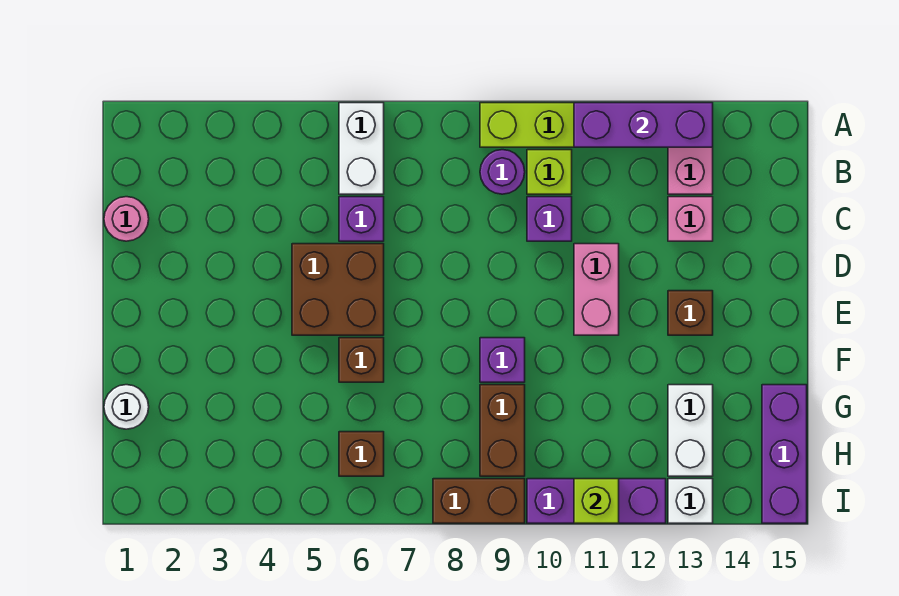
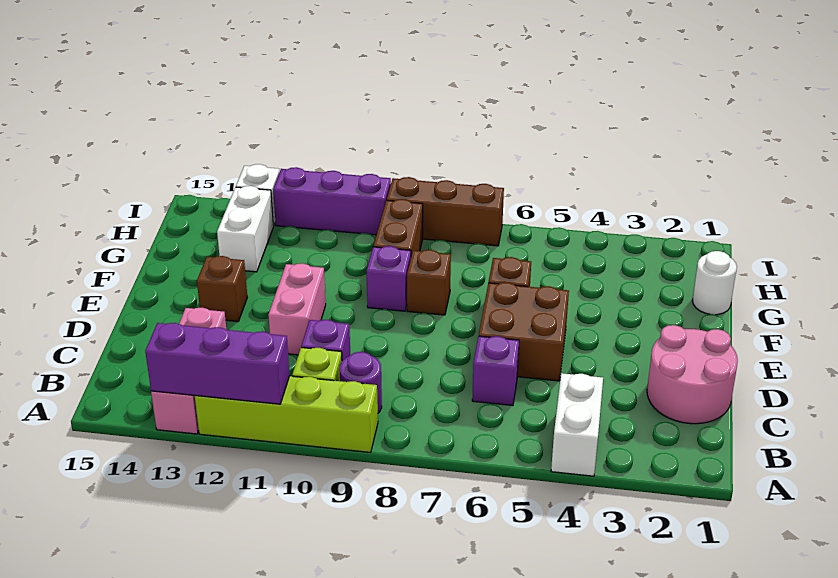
white 1x2 brick [339,103,384,194] -> white 1x2 brick moved to [551,373,603,476]
pink 1x1 round brick [104,197,149,241] -> pink 2x2 round brick [647,325,738,424]
purple 1x3 brick [762,385,807,523] -> none
brown 1x1 brick [339,432,384,476] -> brown 1x1 brick moved to [407,250,451,315]
brown 1x2 brick [433,479,525,523] -> brown 1x3 brick [387,177,504,246]
lime 1x1 brick [574,479,619,523] -> none

